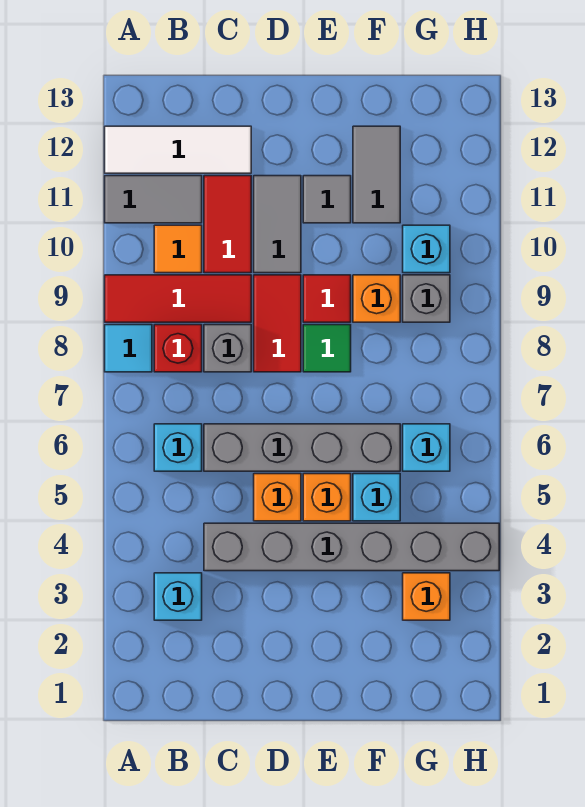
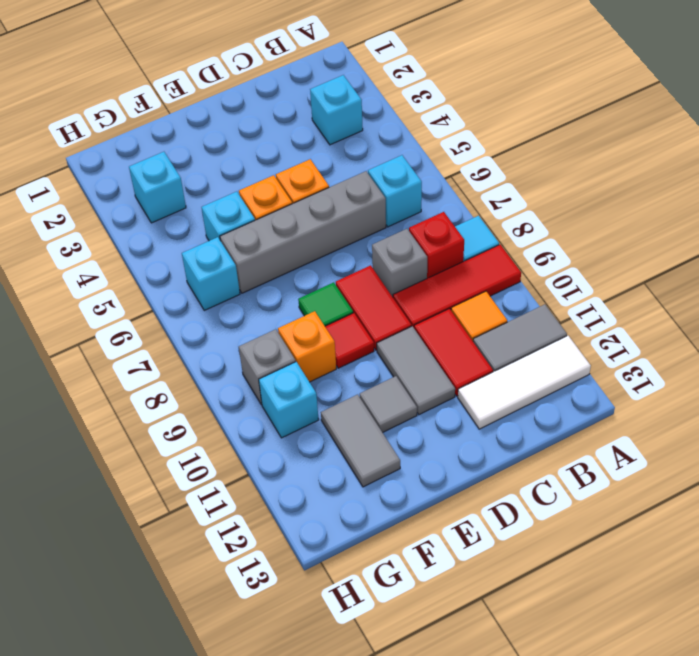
grey 1x6 brick [204,523,499,571] -> none
orange 1x1 brick [403,573,450,620] -> cyan 1x1 brick [129,152,186,223]

